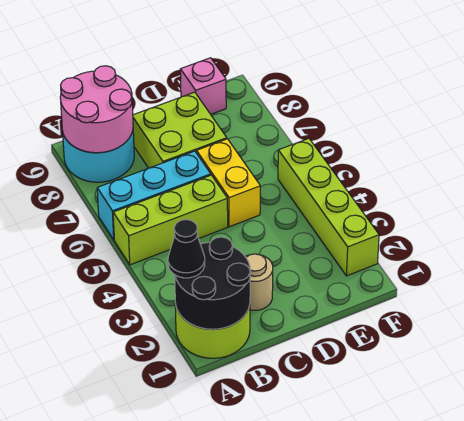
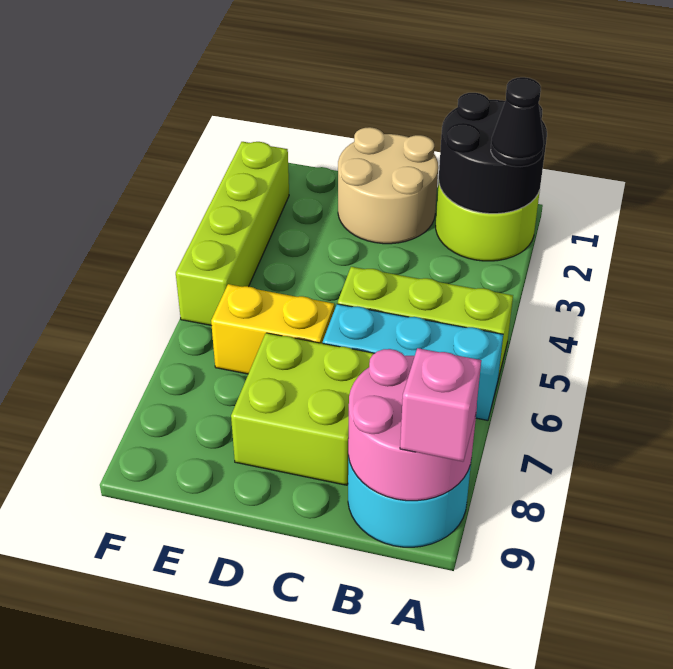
tan 1x1 round brick [245,254,273,310] -> tan 2x2 round brick [338,127,438,244]
yellow 1x2 brick [197,139,260,227] -> yellow 1x2 brick turned to [211,284,334,374]
pink 1x1 brick [180,58,226,114] -> pink 1x1 brick moved to [400,348,481,462]

